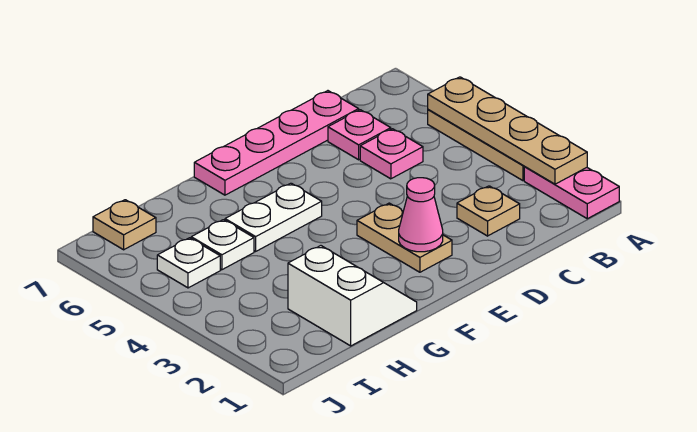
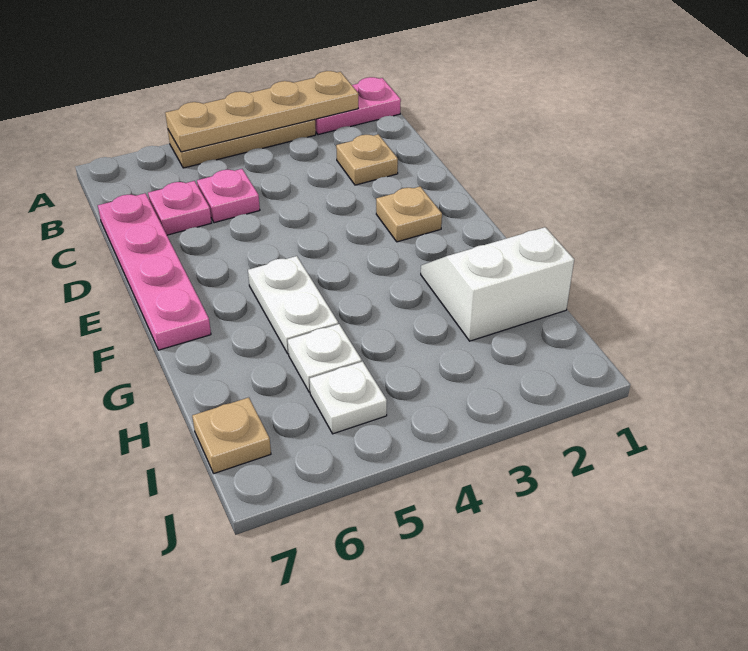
tan 1x2 plate [357,203,452,272] -> tan 1x1 plate [376,187,442,242]
pink 1x1 cone [399,178,443,252] -> none

